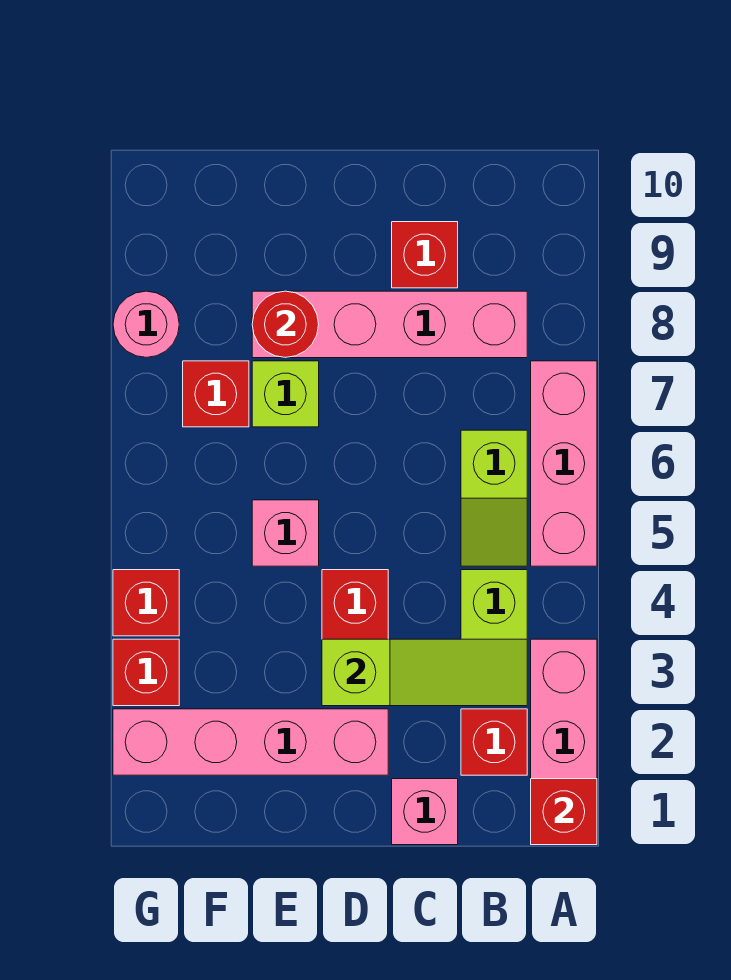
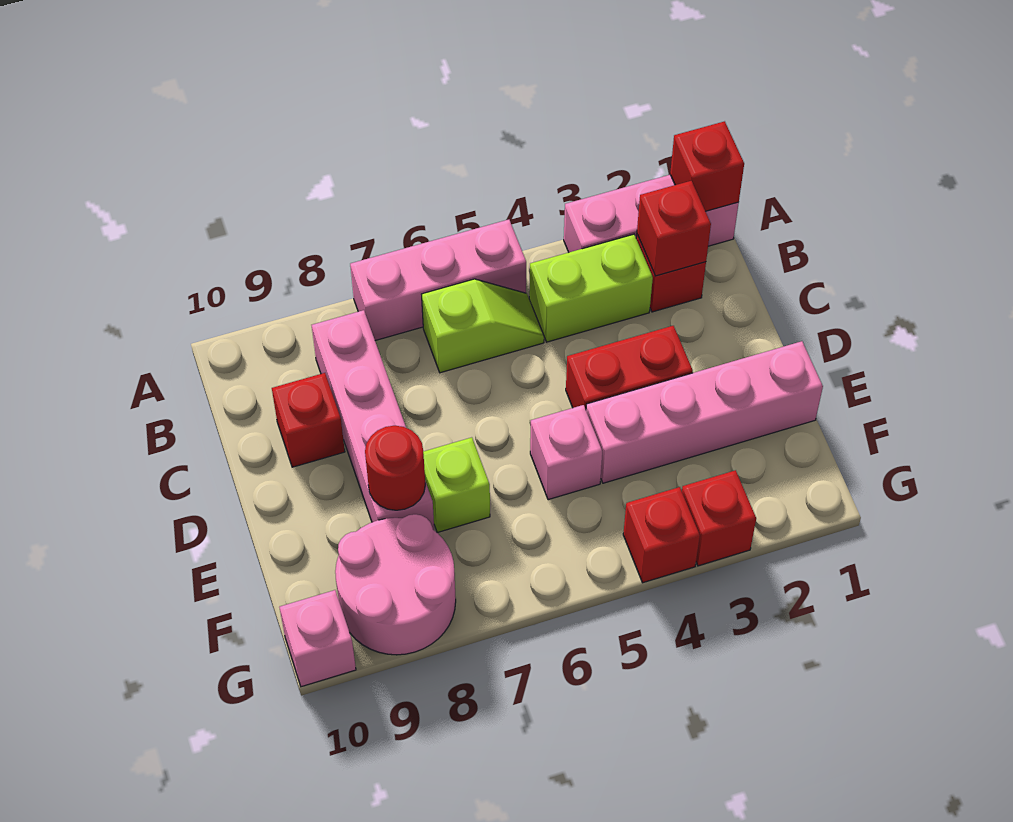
lime 1x3 slope [322,639,527,706] -> none
pink 1x1 brick [392,779,458,845] -> pink 1x1 brick moved to [279,590,356,687]
pink 1x4 brick [113,709,388,775] -> pink 1x4 brick turned to [586,341,823,483]
red 1x1 brick [183,361,249,427] -> red 1x1 brick moved to [637,181,711,276]
pink 1x1 round brick [113,291,179,358] -> pink 2x2 round brick [335,514,456,655]

